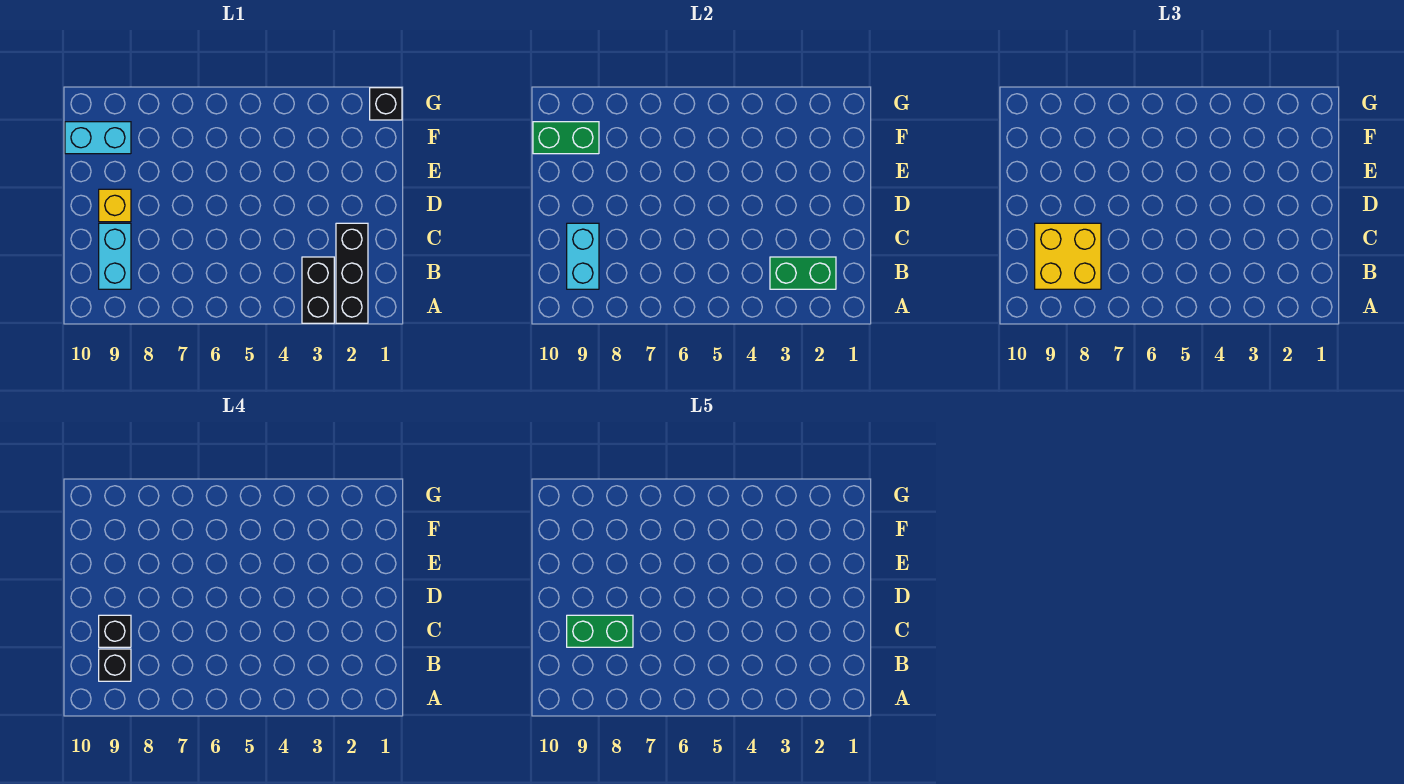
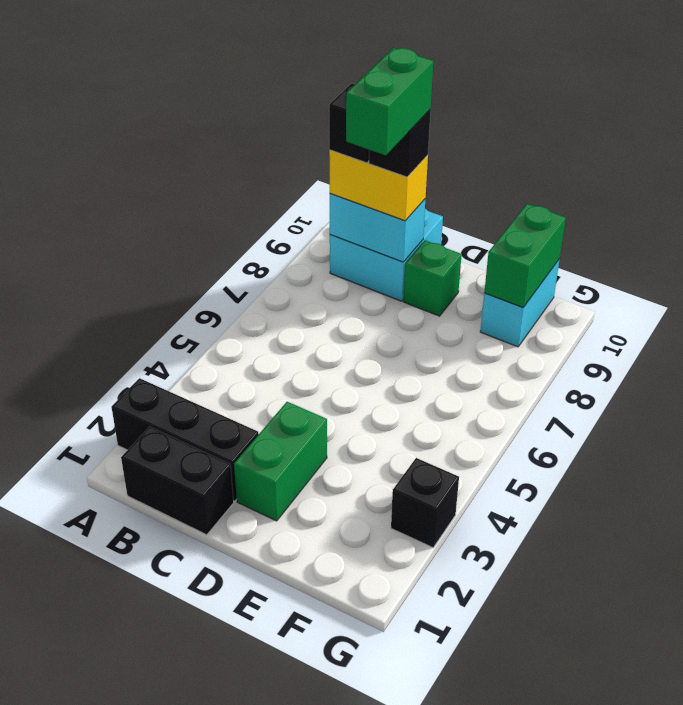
black 1x2 brick [302,257,334,323] -> black 1x2 brick moved to [121,427,234,535]
green 1x2 brick [770,257,836,289] -> green 1x2 brick moved to [234,402,327,521]
yellow 2x2 brick [1035,223,1101,289] -> yellow 1x2 brick [329,150,428,221]
cyan 1x2 brick [99,223,131,289] -> cyan 2x2 brick [330,209,443,301]
yellow 1x1 brick [99,189,131,222] -> green 1x1 brick [403,241,462,316]
black 1x1 brick [370,88,402,120] -> black 1x1 brick moved to [391,458,459,548]

